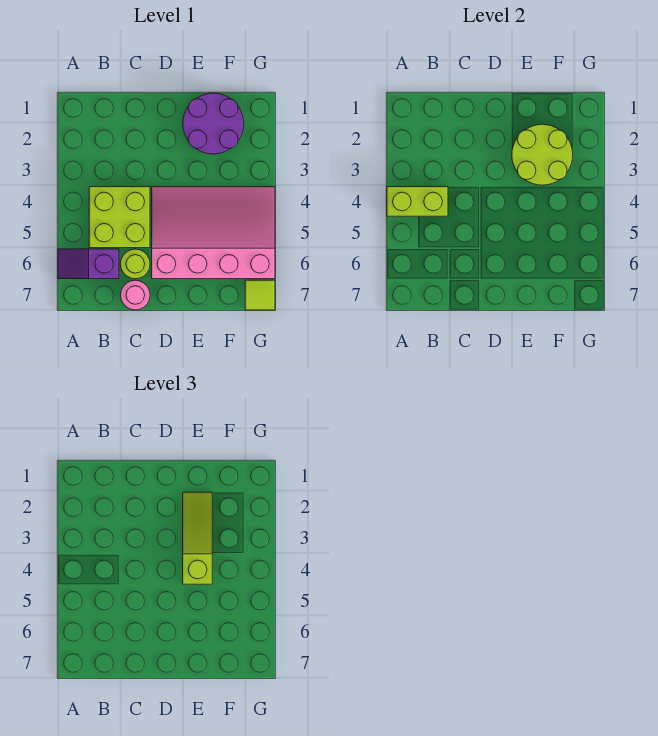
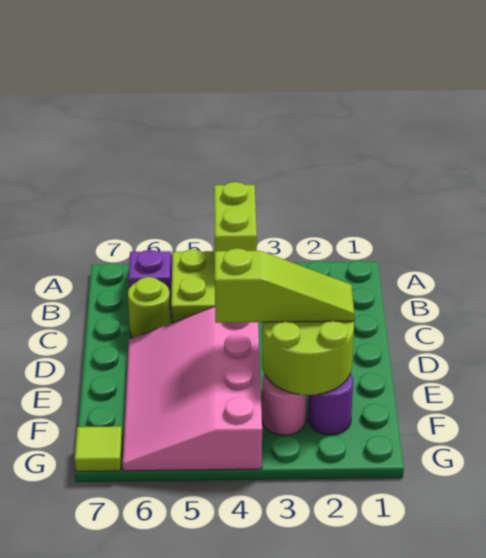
pink 1x1 round brick [120,280,150,310] -> pink 1x1 round brick moved to [262,375,306,436]
pink 3x4 slope [152,187,275,279] -> pink 3x4 slope turned to [123,307,262,471]
purple 2x2 round brick [183,93,244,154] -> purple 1x1 round brick [308,374,353,435]

